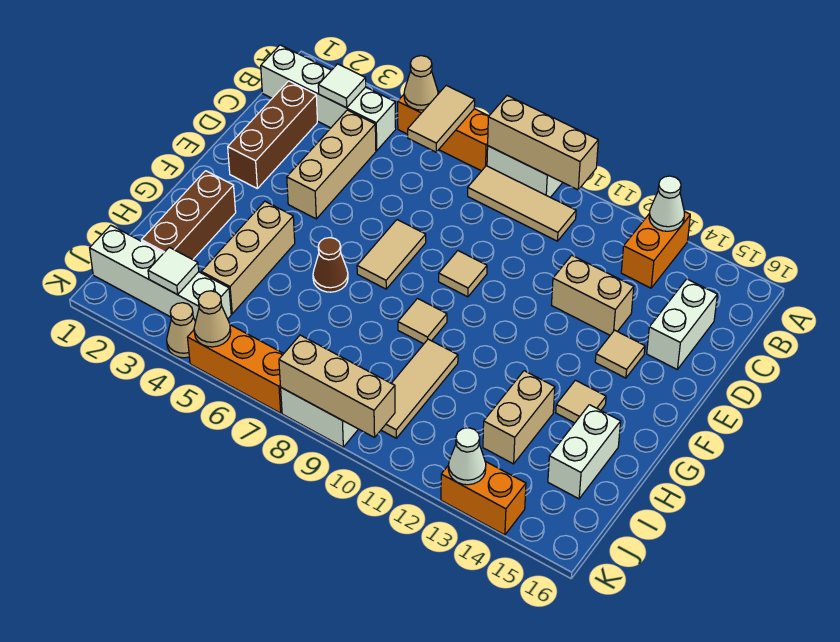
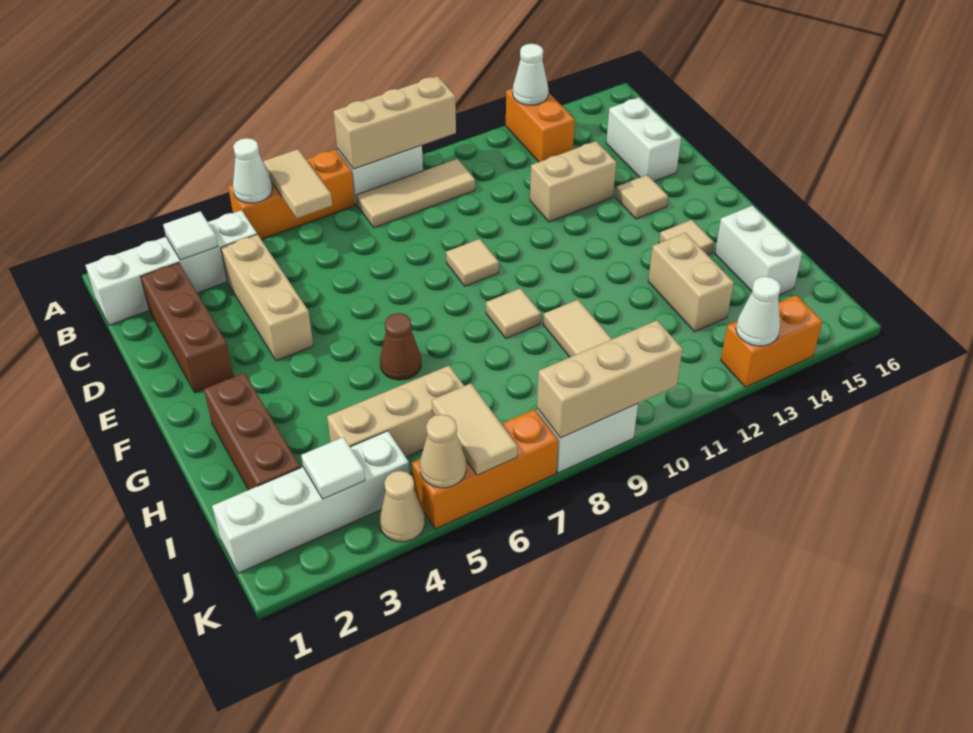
tan 1x1 cone [404,56,438,110] -> white 1x1 cone [233,138,272,203]
tan 1x2 tile [357,220,426,289] -> tan 1x2 tile moved to [432,383,517,475]
tan 1x3 brick [201,201,295,314] -> tan 1x3 brick turned to [327,366,464,457]

